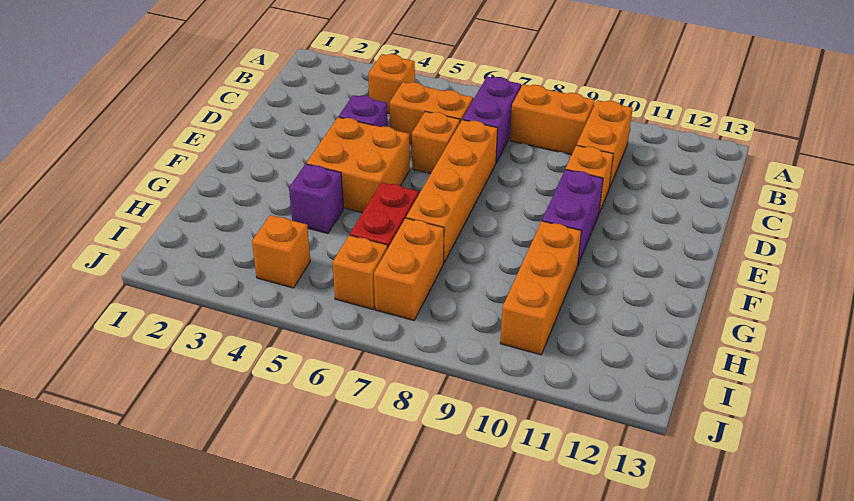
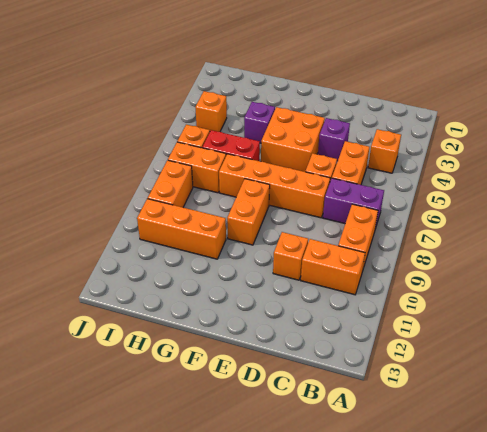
purple 1x2 brick [542,169,603,266] -> none
none -> orange 1x2 brick [227,179,270,245]
none -> orange 1x2 brick [148,160,193,207]

